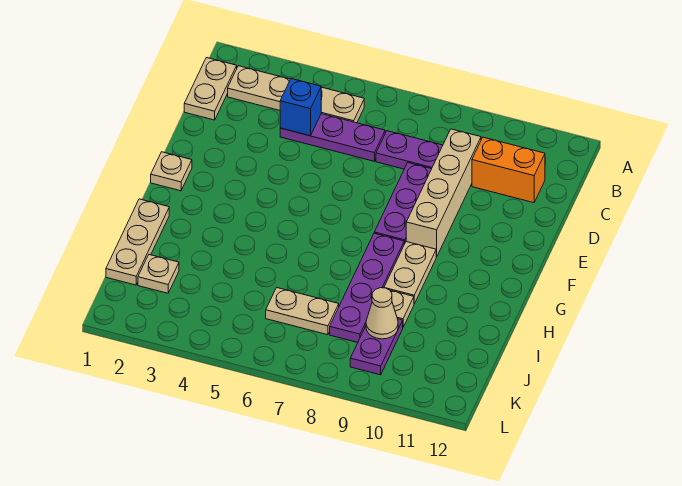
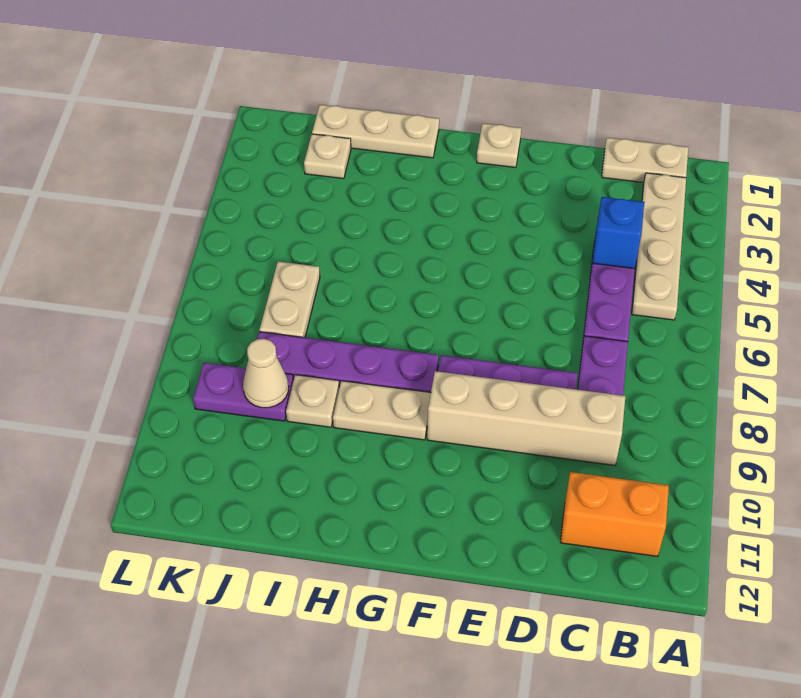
orange 1x2 brick [472,137,545,203] -> orange 1x2 brick turned to [560,472,669,557]

